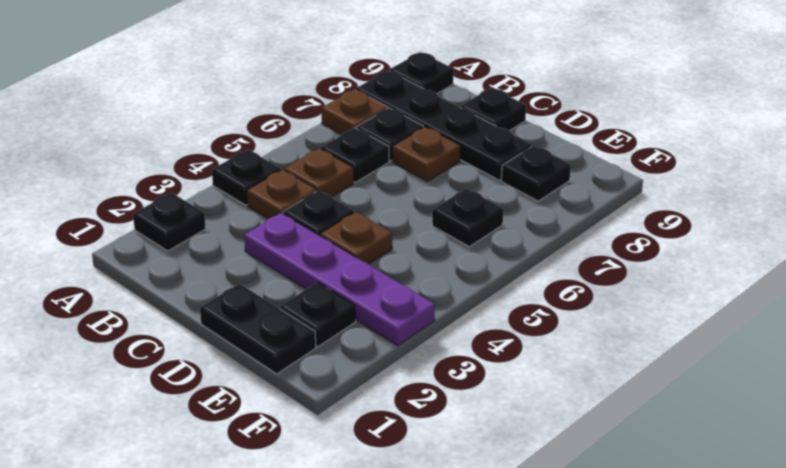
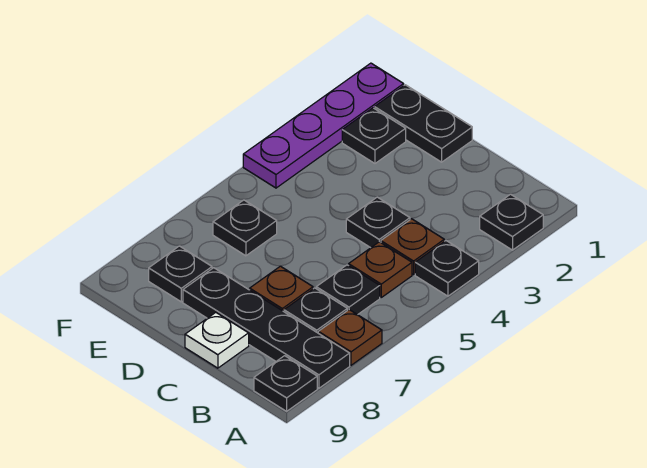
purple 1x4 plate [244,213,435,346] -> purple 1x4 plate turned to [243,63,404,188]
black 1x1 plate [460,88,526,131] -> white 1x1 plate [185,313,249,368]
brown 1x1 plate [320,212,392,264] -> none

